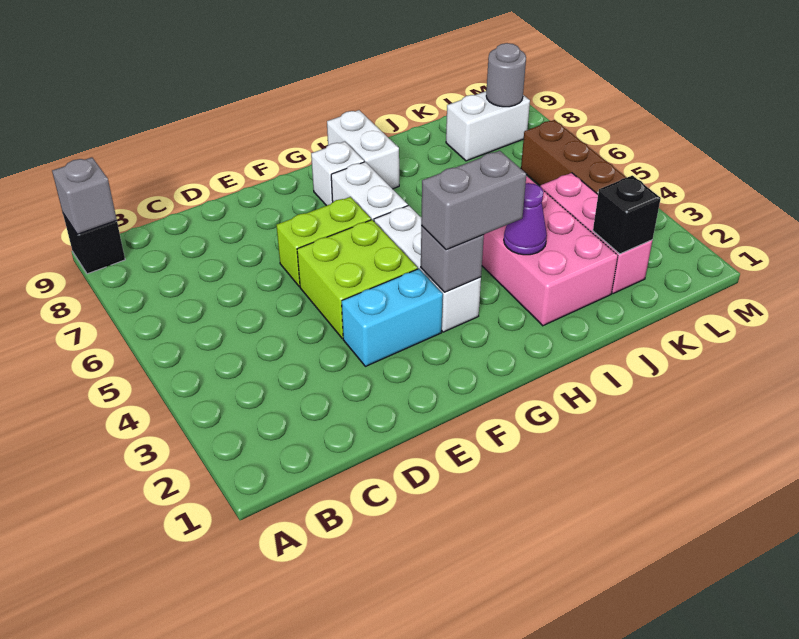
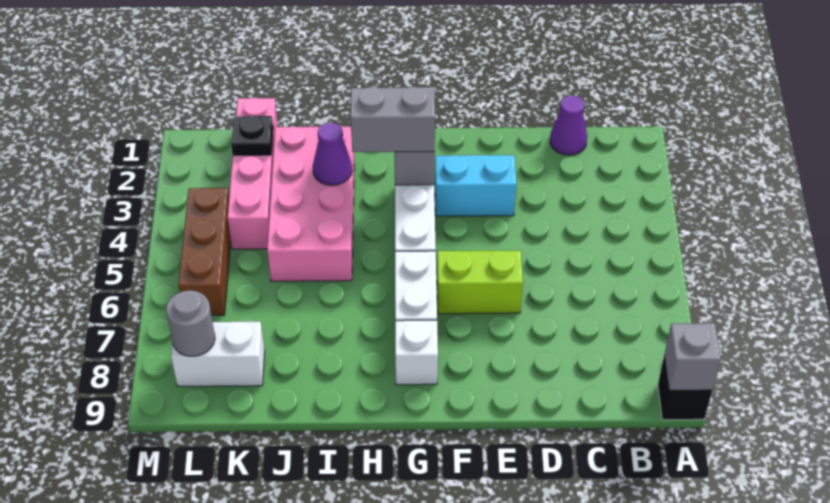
none -> purple 1x1 cone [550,95,587,155]
lime 2x2 brick [297,220,418,339] -> none
white 1x2 brick [327,110,399,189] -> none
pink 1x3 brick [540,173,652,294] -> pink 1x4 brick [227,98,278,249]
black 1x1 brick [593,176,661,254] -> black 1x1 plate [231,116,273,155]

